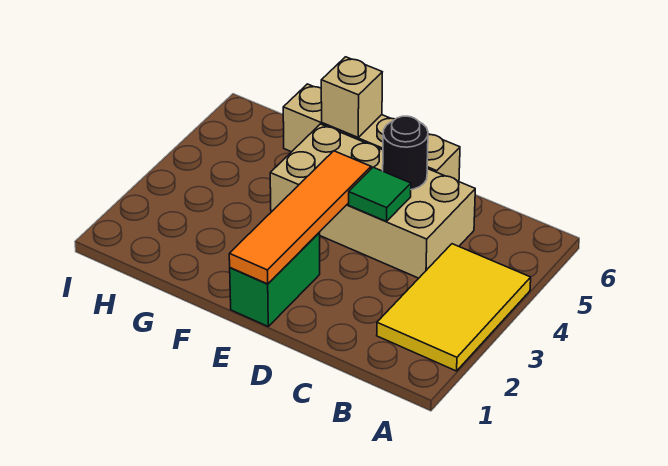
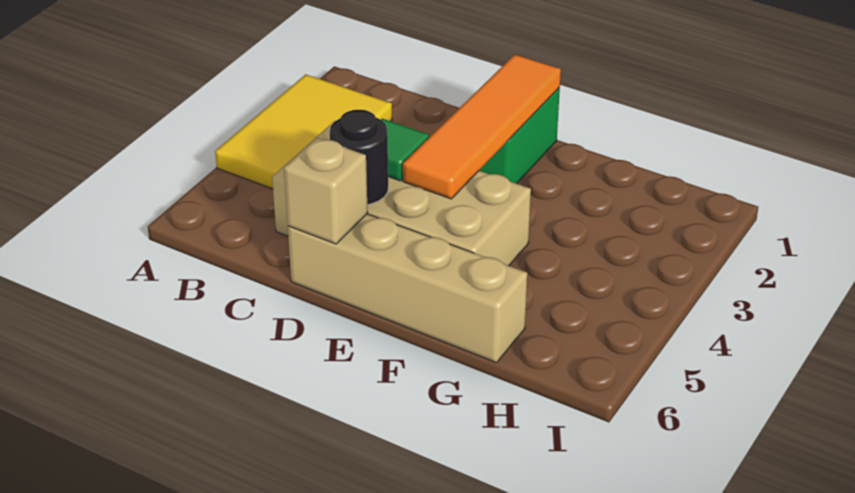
tan 1x1 brick [321,57,382,137] -> tan 1x1 brick moved to [284,138,368,244]

